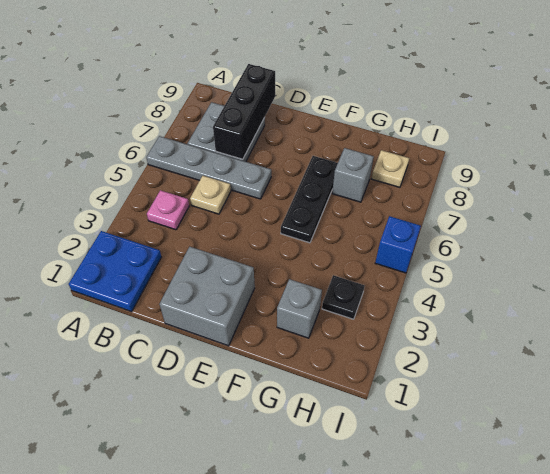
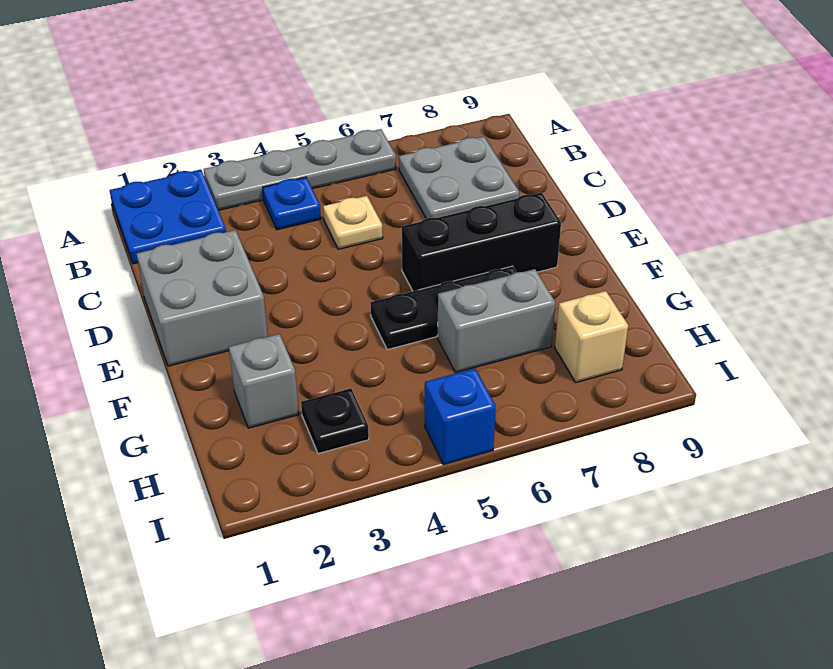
grey 1x4 plate [146,136,271,199] -> grey 1x4 plate turned to [204,129,396,210]
pink 1x1 plate [147,190,189,230] -> blue 1x1 plate [263,177,321,230]
black 1x3 brick [213,64,275,159] -> black 1x3 brick moved to [402,193,561,291]
grey 1x1 brick [332,148,374,202] -> grey 1x2 brick [437,269,556,373]
tan 1x1 plate [371,150,409,187] -> tan 1x1 brick [555,291,628,382]

